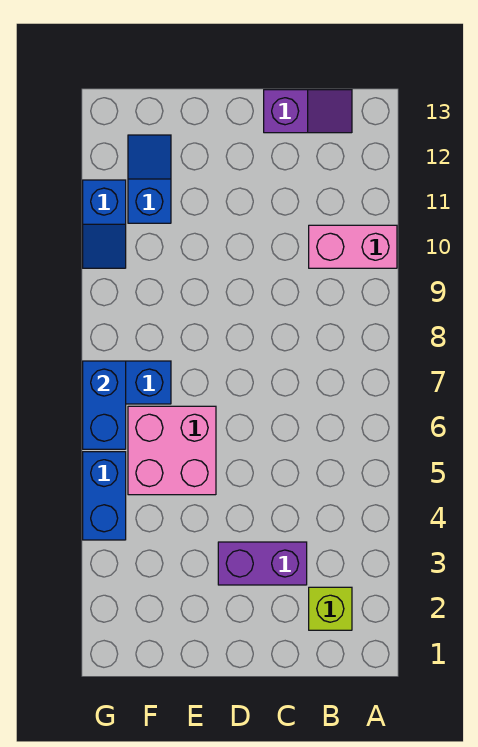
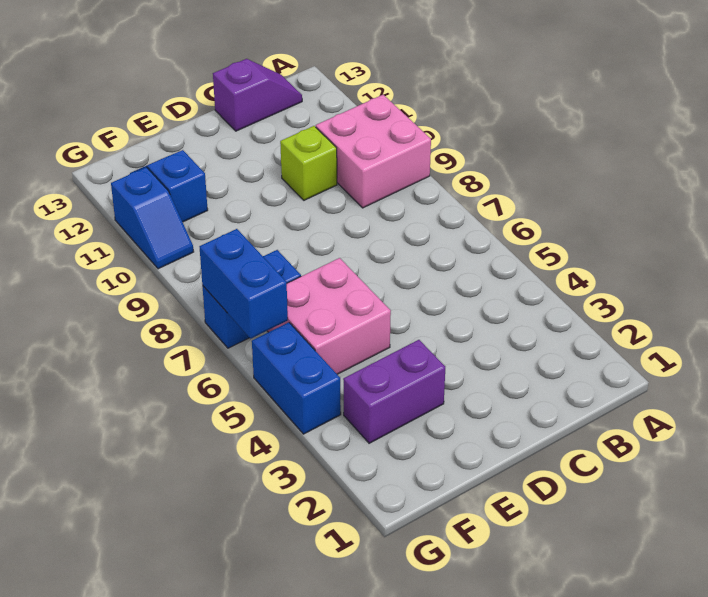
pink 1x2 brick [309,225,397,268] -> pink 2x2 brick [316,95,431,208]
lime 1x1 brick [309,587,352,630] -> lime 1x1 brick moved to [280,126,337,200]
purple 1x2 brick [218,542,307,585] -> purple 1x2 brick moved to [343,340,445,443]

